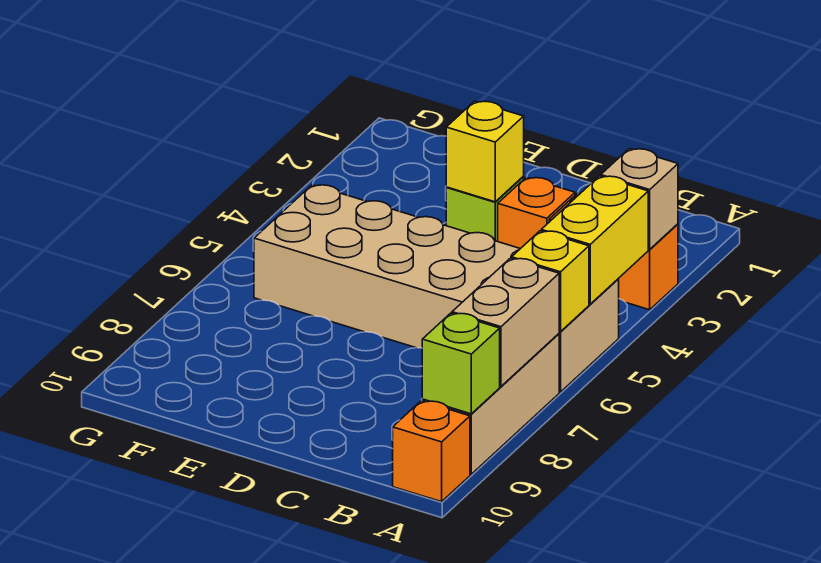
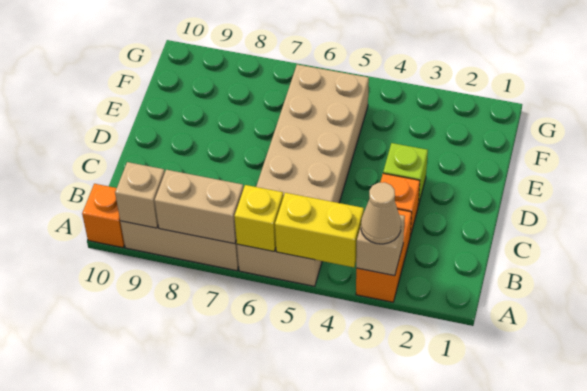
none -> tan 1x1 cone [361,182,401,244]
lime 1x1 brick [422,313,500,414] -> tan 1x1 brick [115,162,165,228]
yellow 1x1 brick [446,101,524,202] -> none

